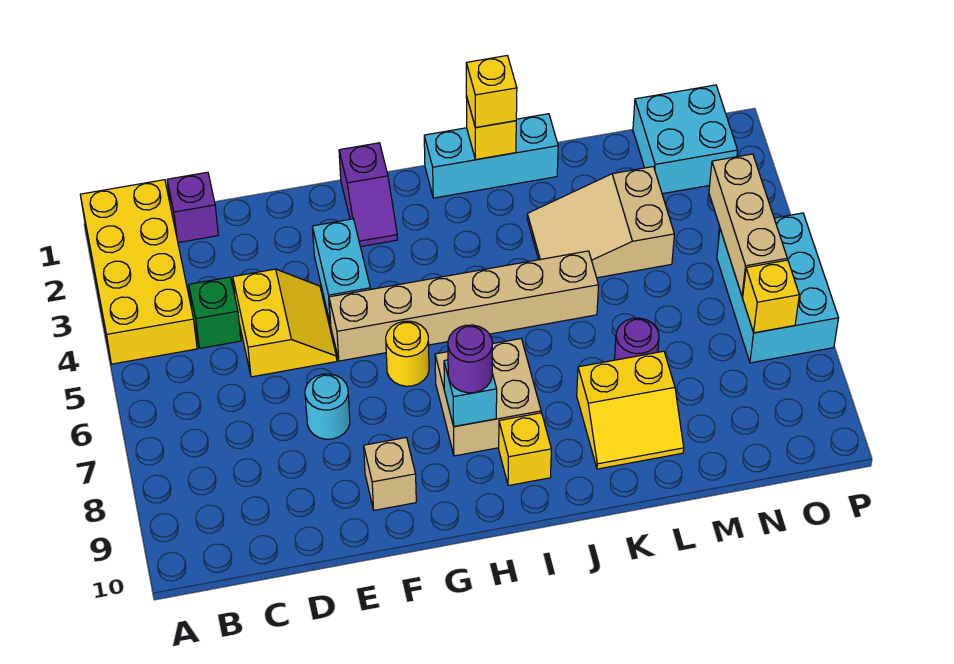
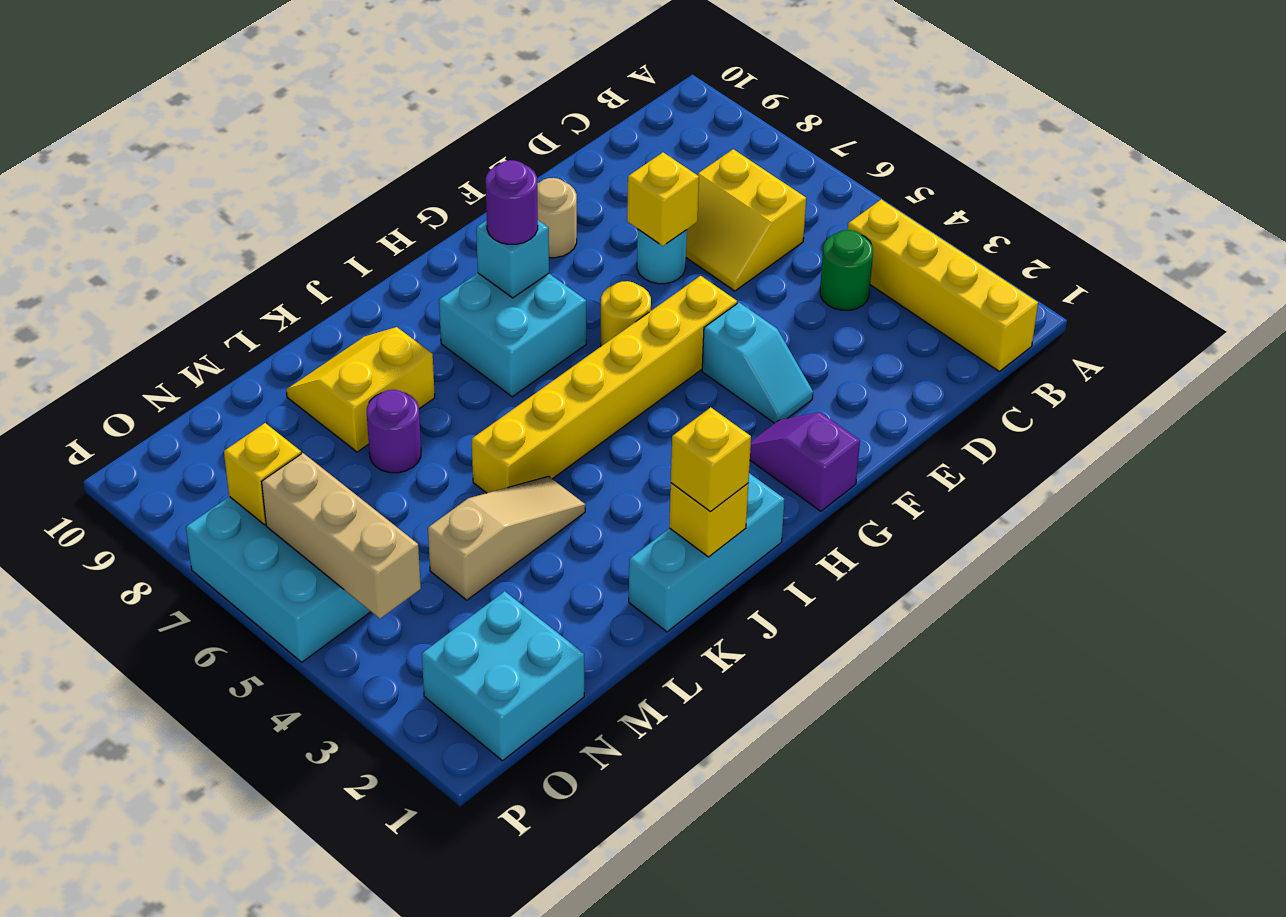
yellow 2x4 brick [80,180,197,364] -> yellow 1x4 brick [848,199,1038,371]
purple 1x1 brick [167,172,218,243] -> none
green 1x1 brick [189,277,241,348] -> green 1x1 round brick [820,230,873,310]
yellow 2x2 slope [233,269,337,377] -> yellow 2x2 slope moved to [686,149,806,291]
cyan 1x2 brick [312,219,370,325] -> cyan 1x2 slope [702,302,813,423]
tan 1x6 brick [329,251,599,361] -> yellow 1x6 brick [472,276,737,493]
tan 1x1 brick [364,438,416,510] -> tan 1x1 round brick [537,178,577,258]
tan 2x2 brick [435,339,541,456] -> cyan 2x2 brick [439,273,586,397]
yellow 1x1 brick [499,413,551,486] -> yellow 1x1 brick moved to [627,152,699,246]
tan 2x3 slope [527,167,674,278] -> tan 1x3 slope [428,476,585,600]

